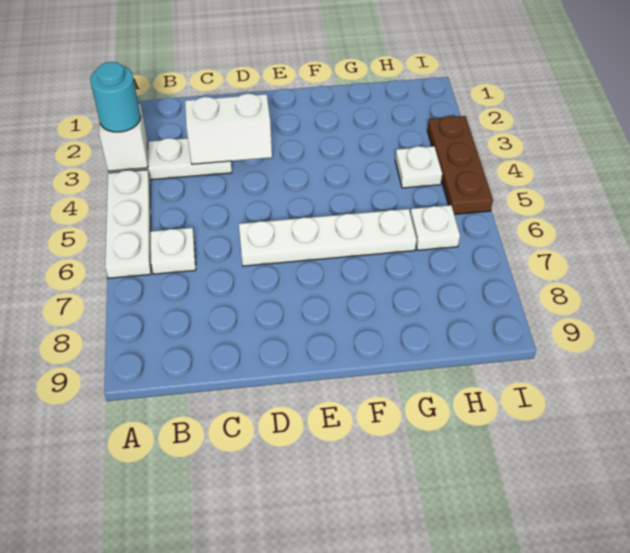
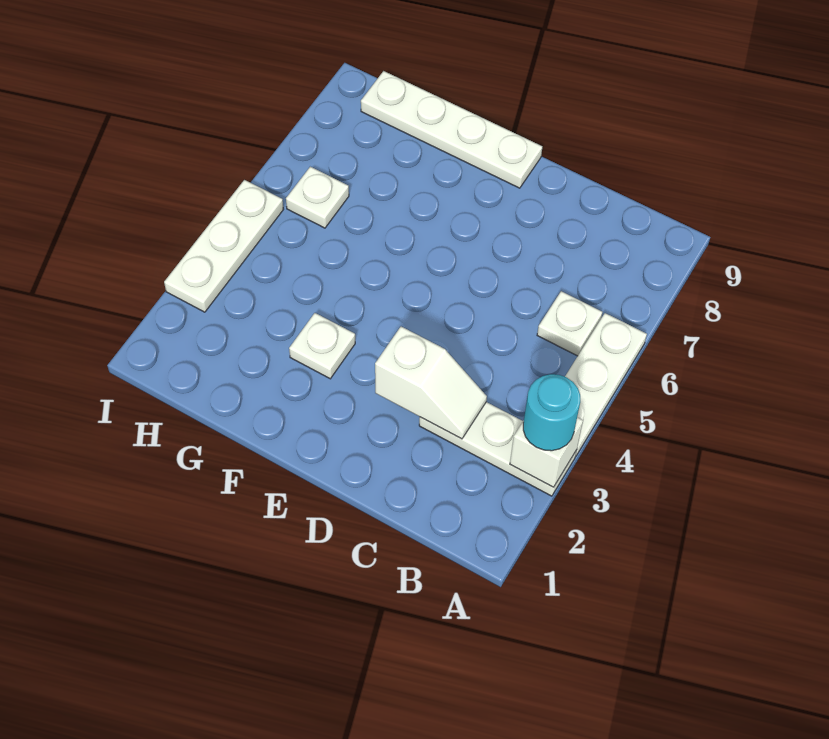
white 1x2 brick [185,93,272,164] -> white 1x2 slope [375,327,487,439]
white 1x4 plate [239,209,417,266] -> white 1x4 plate moved to [361,71,542,188]
white 1x1 plate [395,146,442,188] -> white 1x1 plate moved to [289,313,355,379]
brown 1x3 plate [427,116,493,214] -> white 1x3 plate [164,180,284,312]

